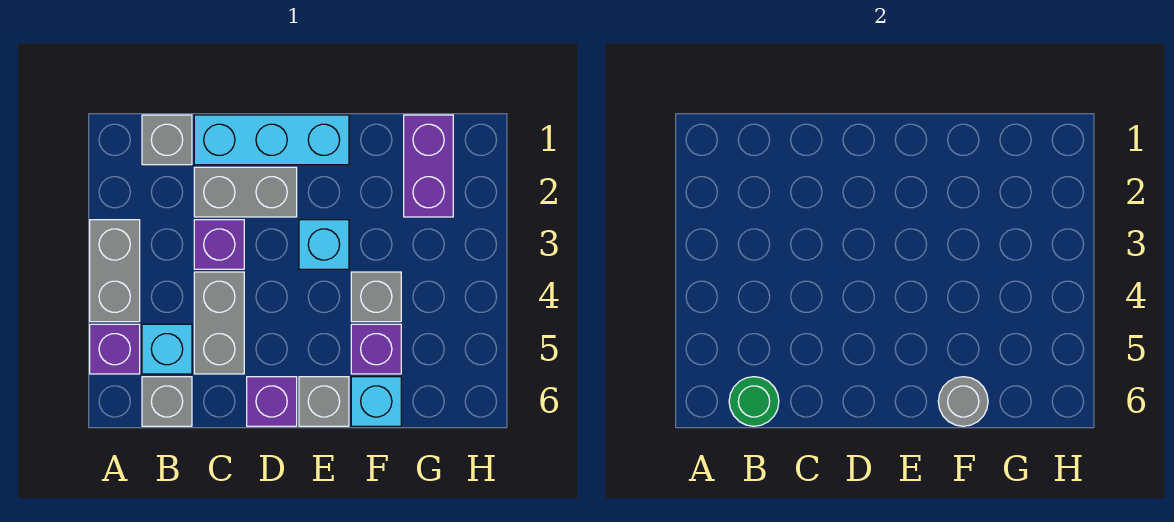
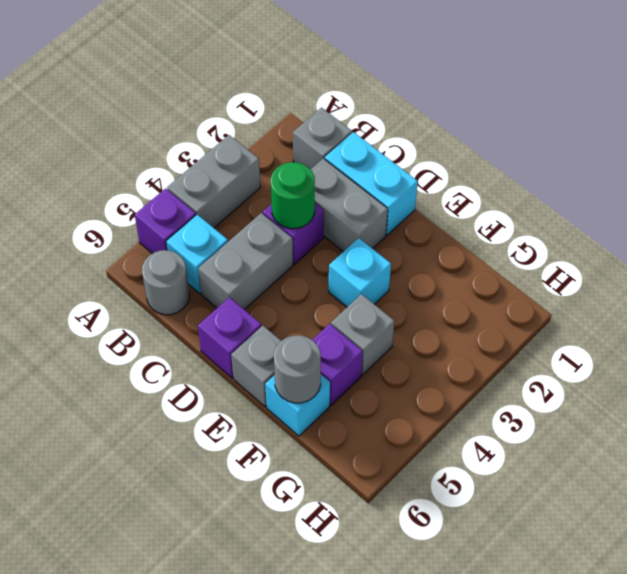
grey 1x1 brick [142,377,192,426] -> grey 1x1 round brick [142,250,189,315]
green 1x1 round brick [729,377,779,426] -> green 1x1 round brick moved to [271,162,315,229]
cyan 1x3 brick [194,115,349,165] -> cyan 1x2 brick [325,132,418,235]
purple 1x2 brick [404,115,453,217] -> none

